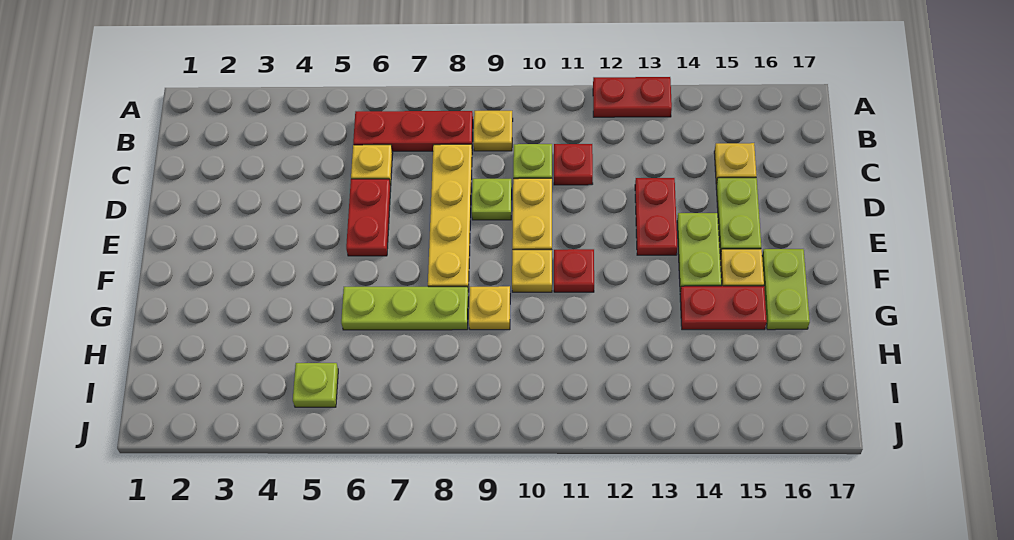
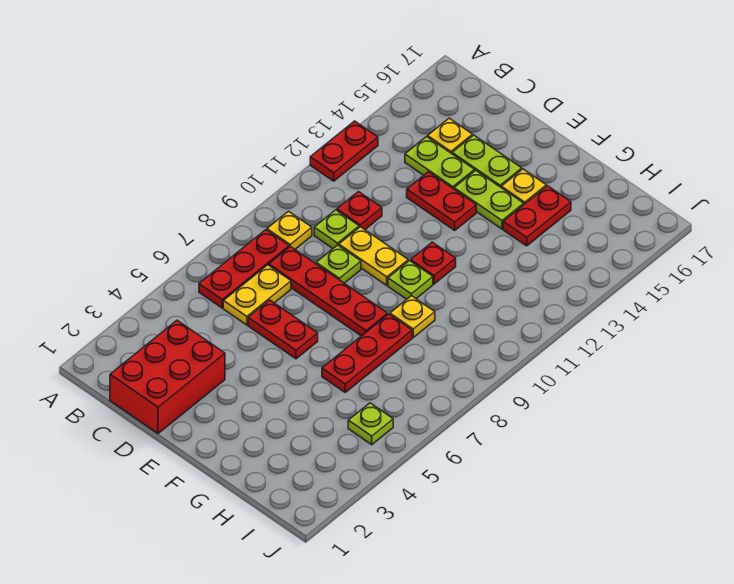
none -> red 2x3 brick [110,320,225,433]
yellow 1x1 plate [351,145,393,185] -> yellow 1x2 plate [223,265,291,325]
yellow 1x4 plate [428,144,472,292] -> red 1x4 plate [269,246,388,336]
yellow 1x1 plate [512,250,552,292] -> lime 1x1 plate [388,261,433,299]
lime 1x2 plate [762,249,810,330] -> lime 1x2 plate moved to [405,137,474,189]
lime 1x3 plate [341,287,468,330] -> red 1x3 plate [322,314,412,392]

